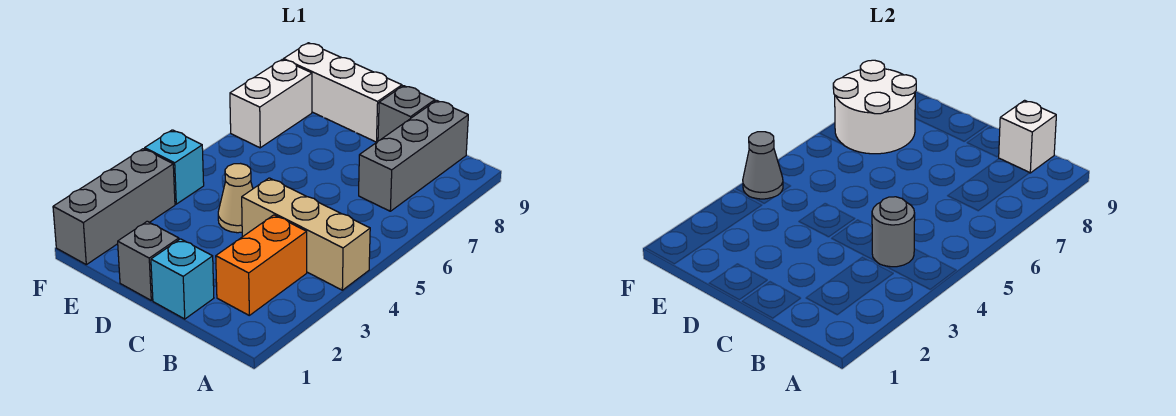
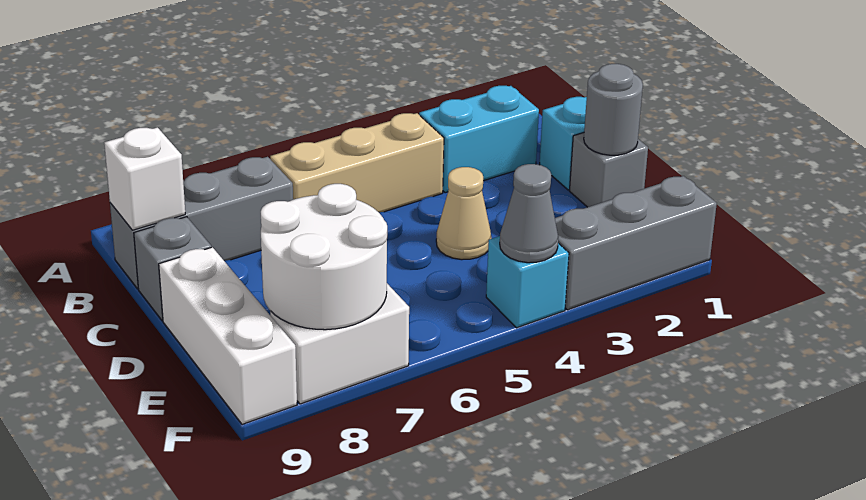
tan 1x3 brick [242,178,370,290] -> tan 1x3 brick turned to [270,113,444,212]
orange 1x2 brick [216,215,307,315] -> cyan 1x2 brick [419,86,539,193]
grey 1x1 round brick [872,197,915,267] -> grey 1x1 round brick moved to [584,64,643,155]

